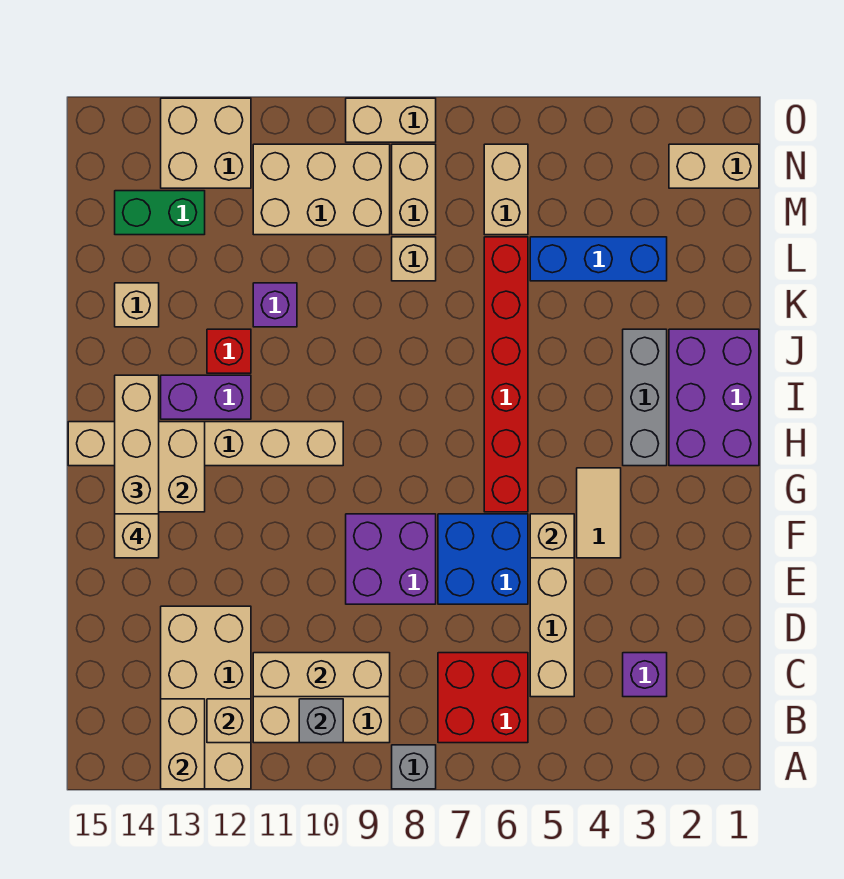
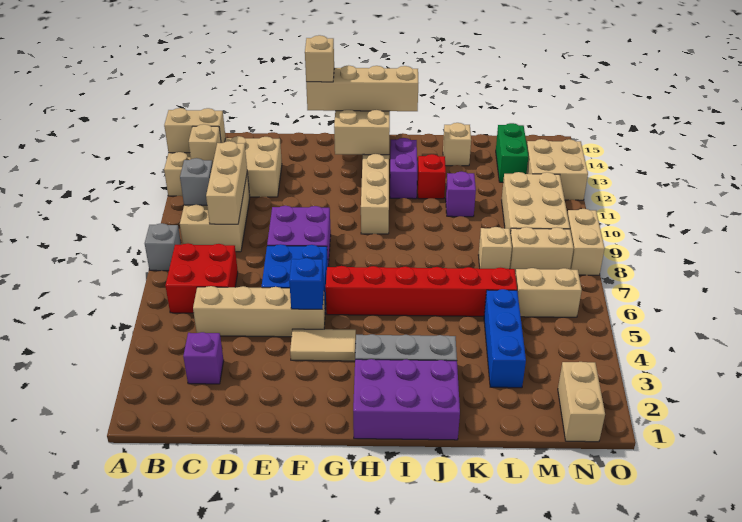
tan 1x1 brick [530,514,574,558] -> blue 1x1 brick [289,258,324,309]

